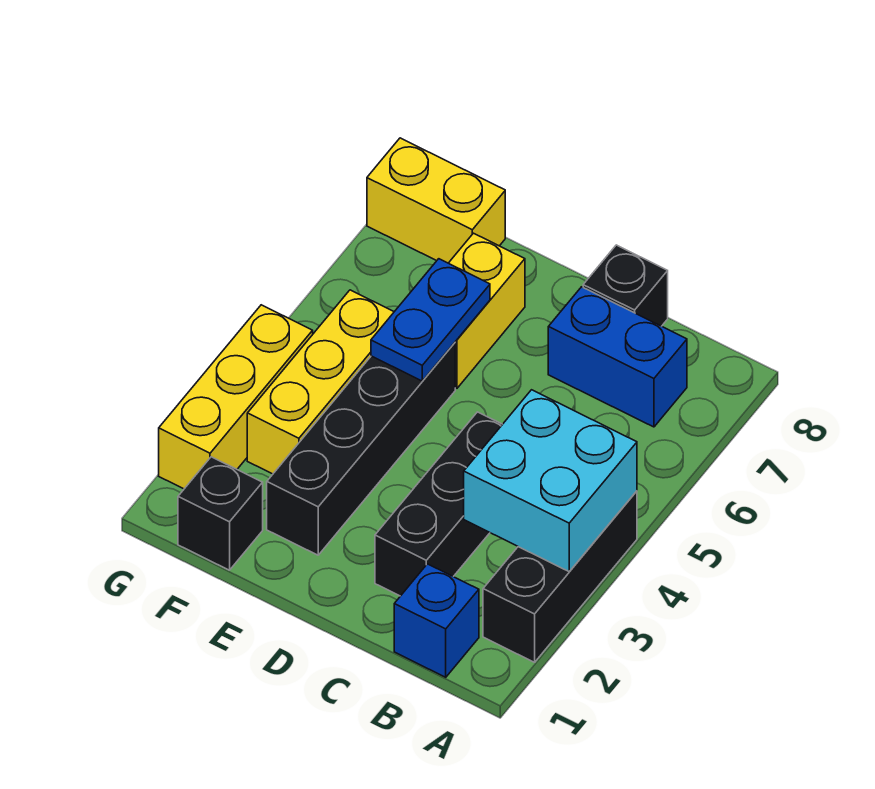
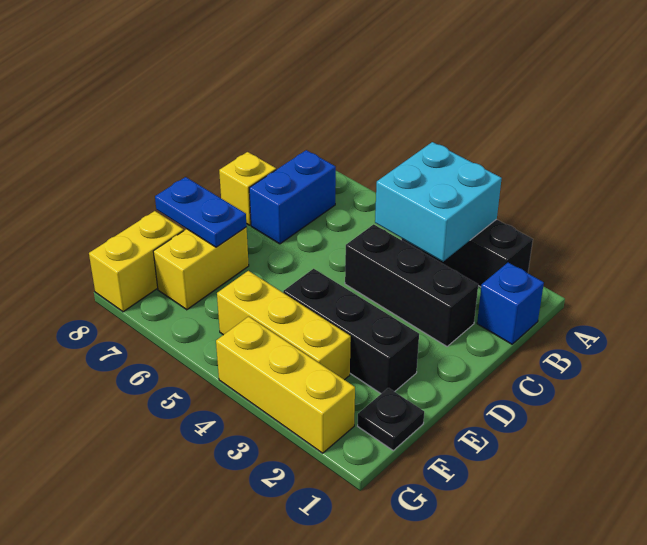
black 1x1 brick [583,245,668,326] -> yellow 1x1 brick [219,152,276,225]
black 1x4 brick [267,343,455,555] -> black 1x3 brick [283,269,419,394]
blue 1x2 plate [371,259,490,381] -> blue 1x2 plate moved to [155,177,246,247]
yellow 1x2 brick [449,233,525,388] -> yellow 1x2 brick turned to [153,227,249,310]
black 1x1 brick [178,457,263,570] -> black 1x1 plate [358,388,424,450]

